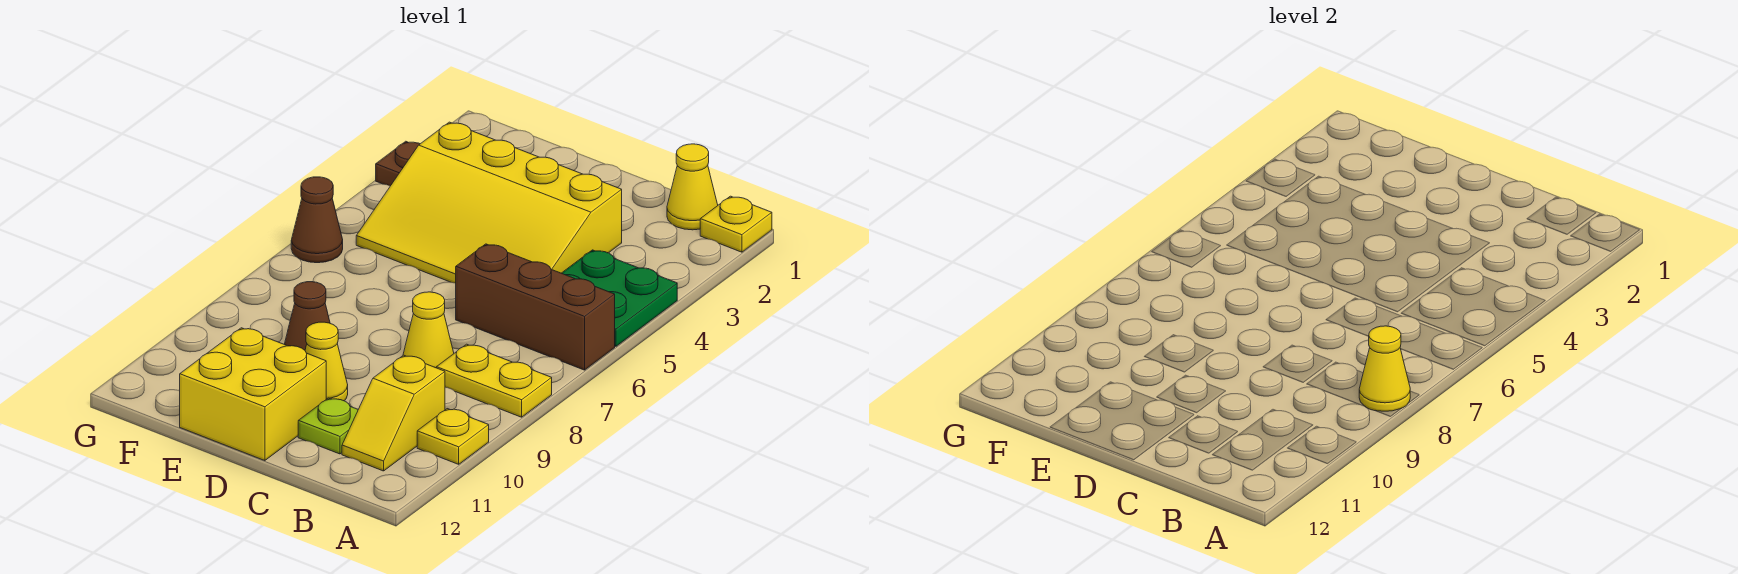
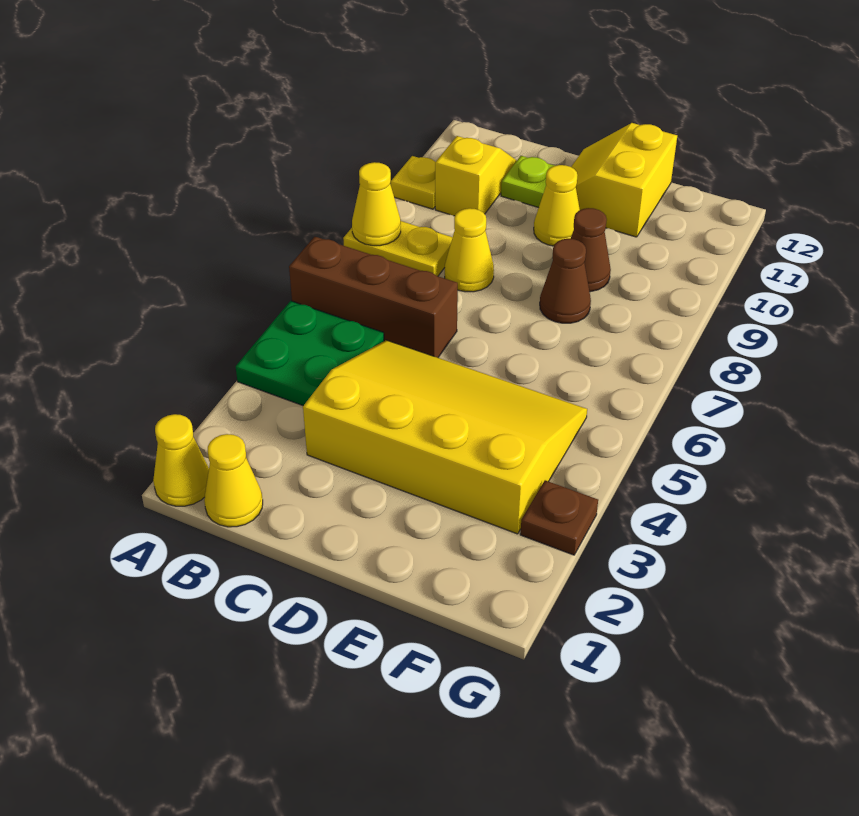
yellow 1x1 plate [700,196,772,252] -> yellow 1x1 cone [153,414,209,506]
yellow 2x2 brick [180,328,326,461] -> yellow 2x2 slope [571,123,677,237]
brown 1x1 cone [291,177,343,263] -> brown 1x1 cone moved to [540,239,591,323]

